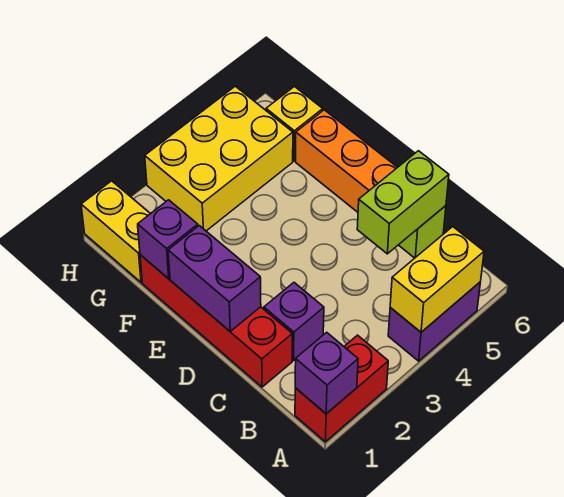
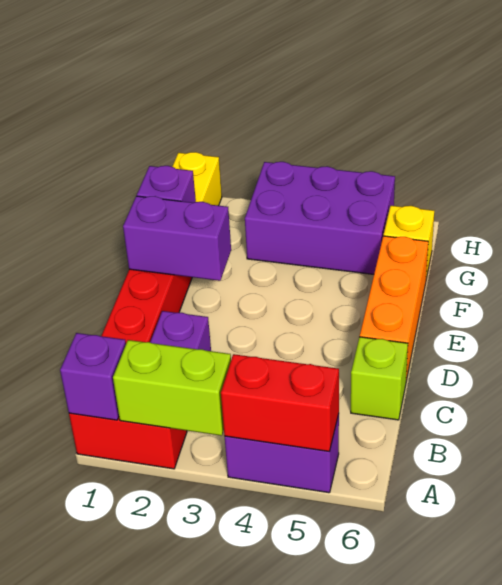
yellow 1x2 brick [390,227,484,332] -> red 1x2 brick [221,354,339,452]
lime 1x2 brick [357,151,449,254] -> lime 1x2 brick moved to [113,340,231,436]
purple 1x2 brick [168,226,261,331] -> purple 1x2 brick turned to [123,196,231,281]
yellow 2x3 brick [145,86,293,231] -> purple 2x3 brick [245,162,395,274]

